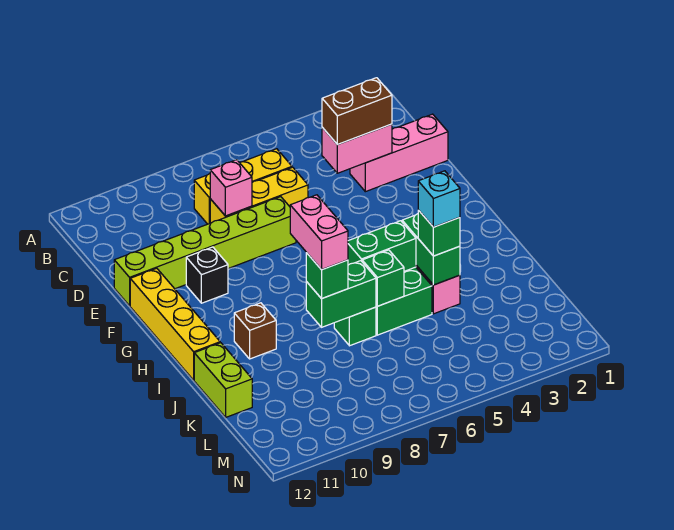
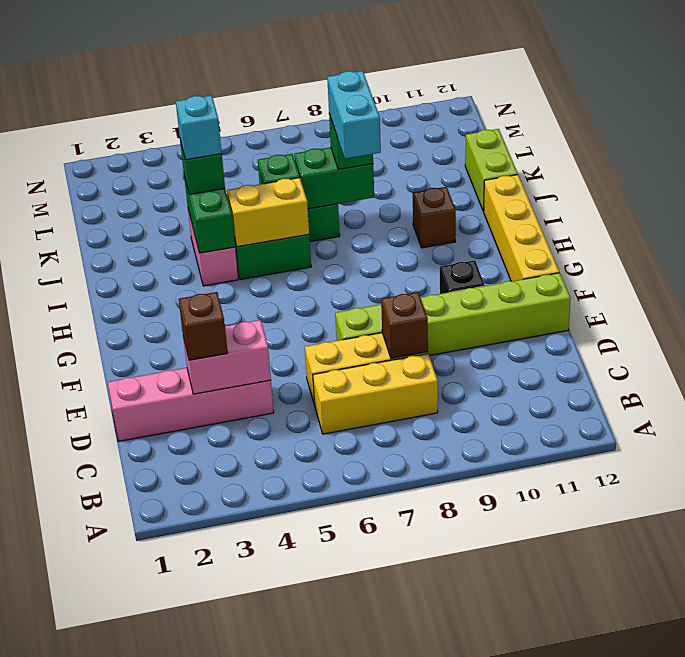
pink 1x3 brick [350,114,448,192] -> pink 1x4 brick [108,368,274,441]
brown 1x2 brick [322,78,392,145] -> brown 1x1 brick [179,292,228,360]
pink 1x1 brick [210,160,252,216] -> brown 1x1 brick [381,292,428,359]
green 1x2 brick [348,221,416,271] -> yellow 1x2 brick [227,178,309,247]
pink 1x2 brick [290,195,348,270] -> cyan 1x2 brick [327,71,381,159]

